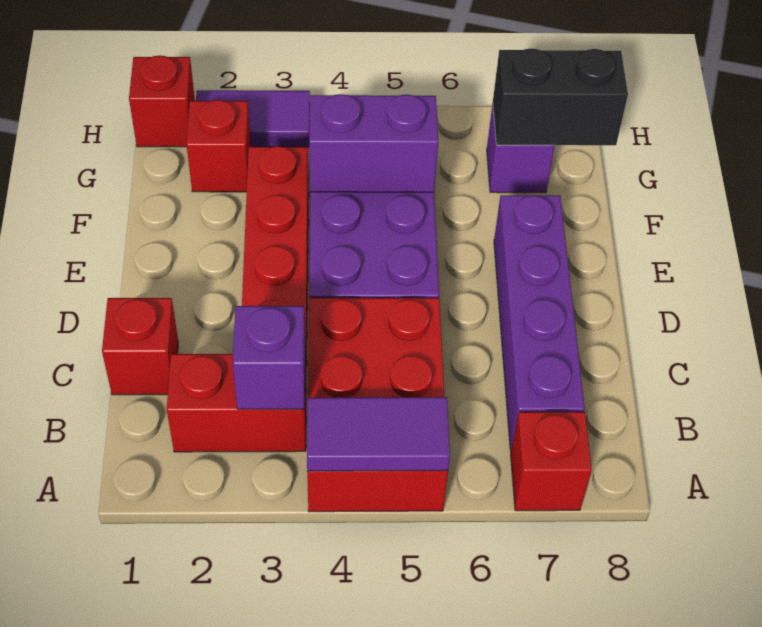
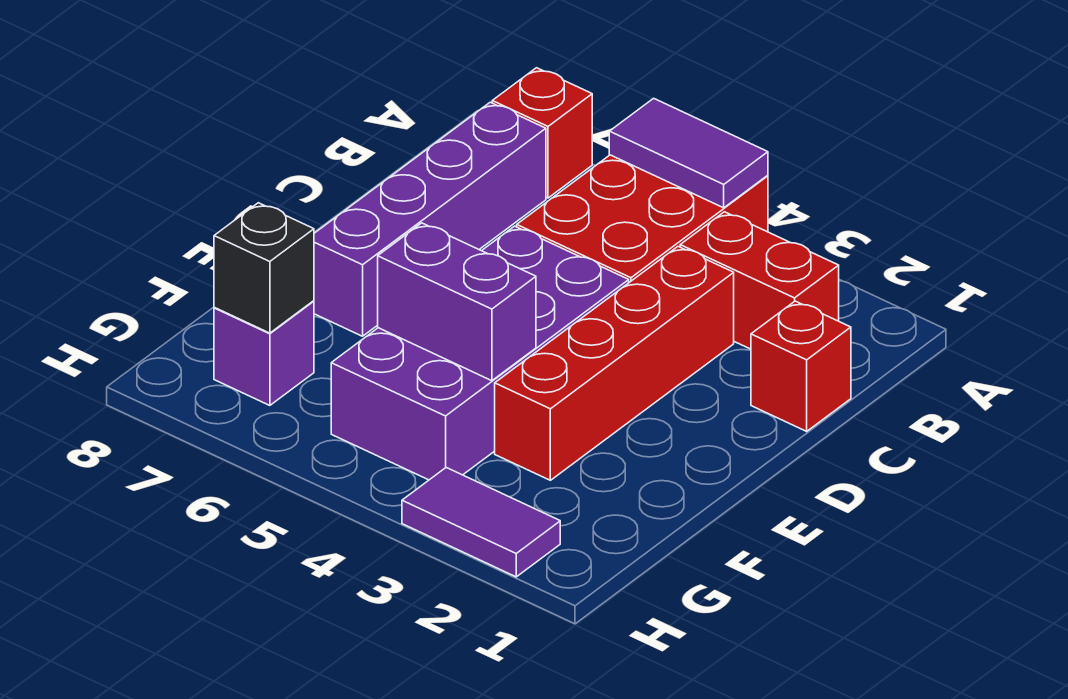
purple 1x1 brick [233,306,305,409] -> none
red 1x1 brick [187,100,251,192] -> none
black 1x2 brick [493,48,628,145] -> black 1x1 brick [214,203,314,333]
red 1x1 brick [129,56,195,147] -> none

